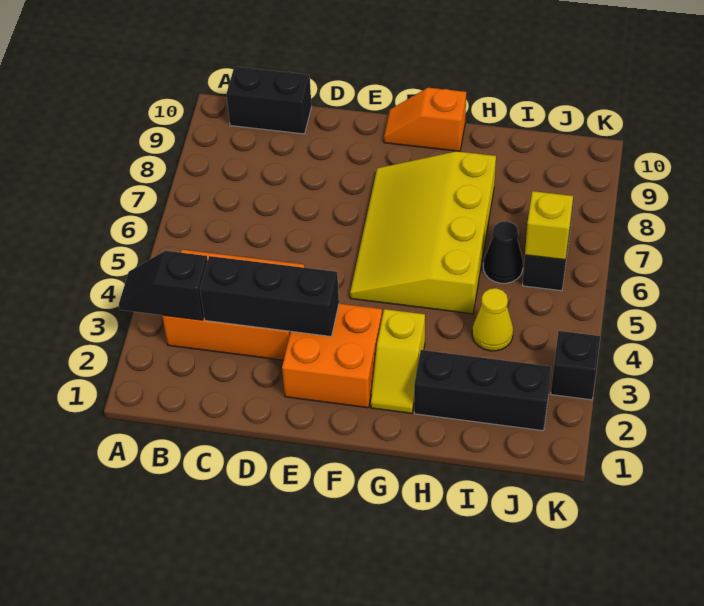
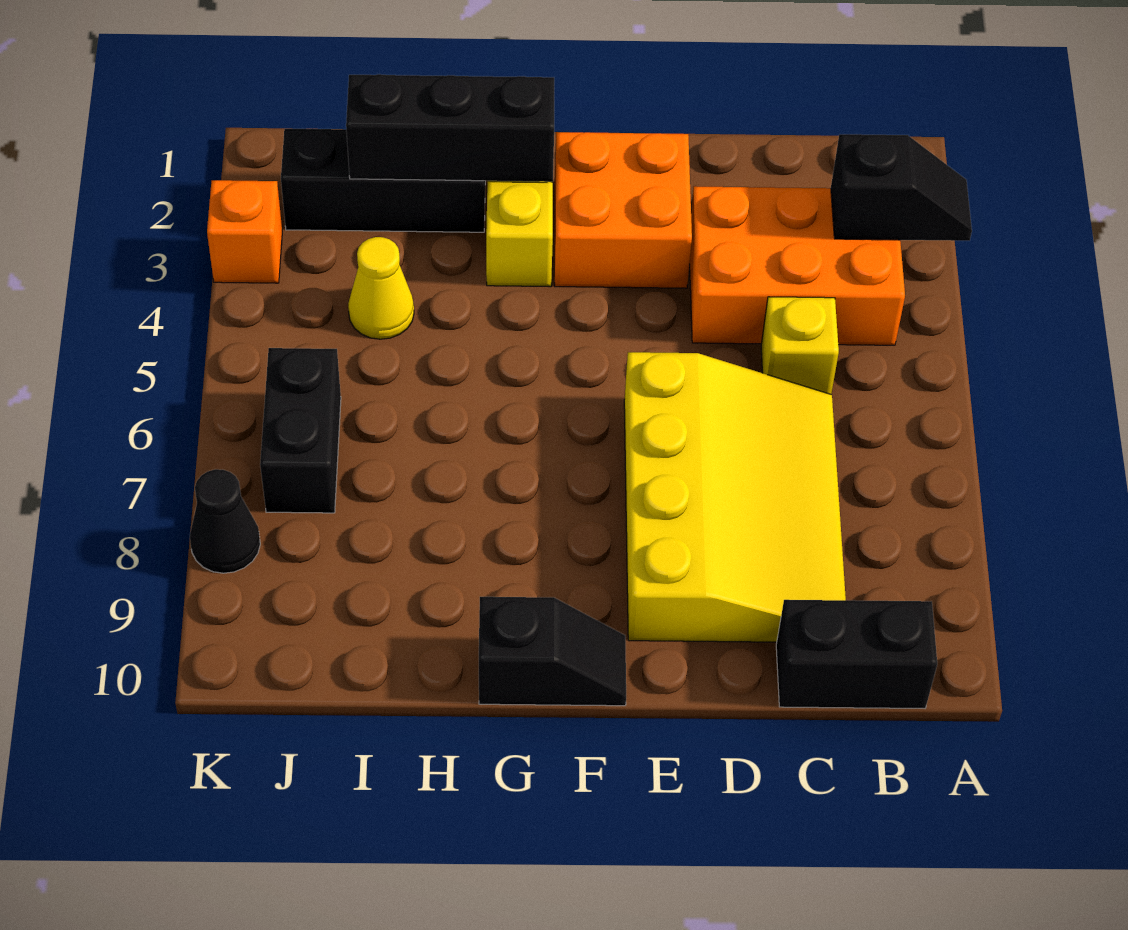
black 1x3 brick [200,256,339,336] -> black 1x3 brick moved to [346,74,554,182]
yellow 3x4 slope [350,151,496,314] -> yellow 3x4 slope moved to [624,352,846,642]
orange 1x2 slope [384,88,466,151] -> black 1x2 slope [479,597,626,706]
black 1x1 cone [483,221,523,283] -> black 1x1 cone moved to [190,469,260,573]
yellow 1x1 brick [525,191,573,260] -> yellow 1x1 brick moved to [761,297,839,394]
black 1x1 brick [551,331,600,400] -> orange 1x1 brick [207,180,282,283]

